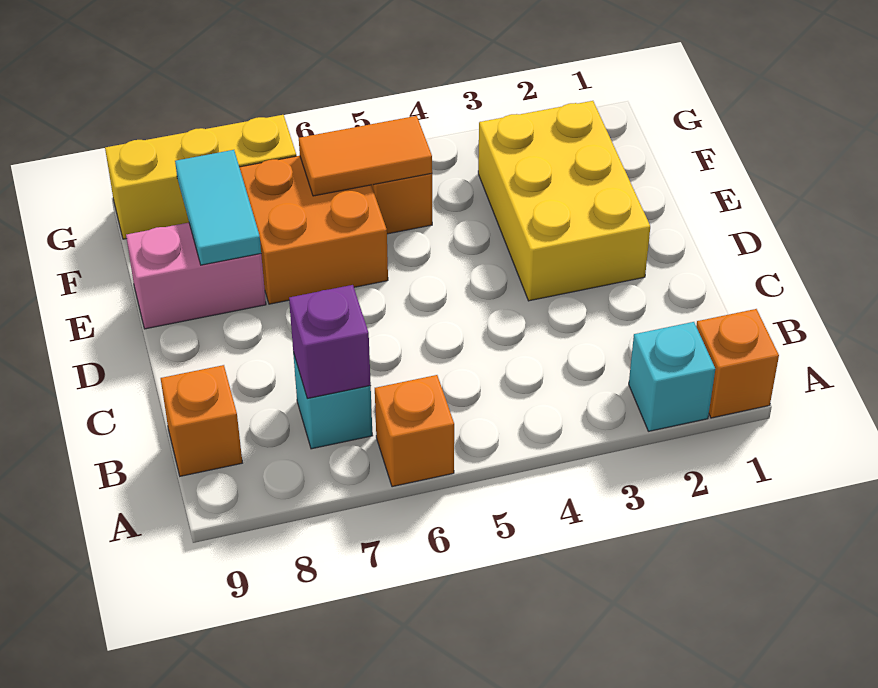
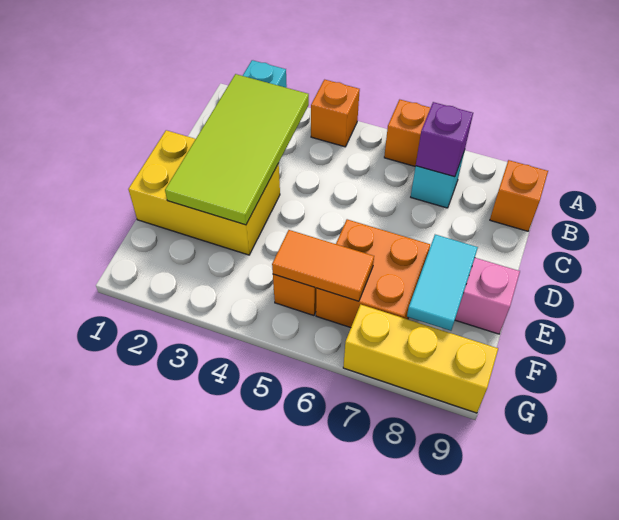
orange 1x1 brick [696,309,779,418] -> orange 1x1 brick moved to [311,80,360,147]
none -> lime 2x4 tile [165,74,309,225]
yellow 2x3 brick [478,101,650,301] -> yellow 2x3 brick turned to [128,130,280,255]

